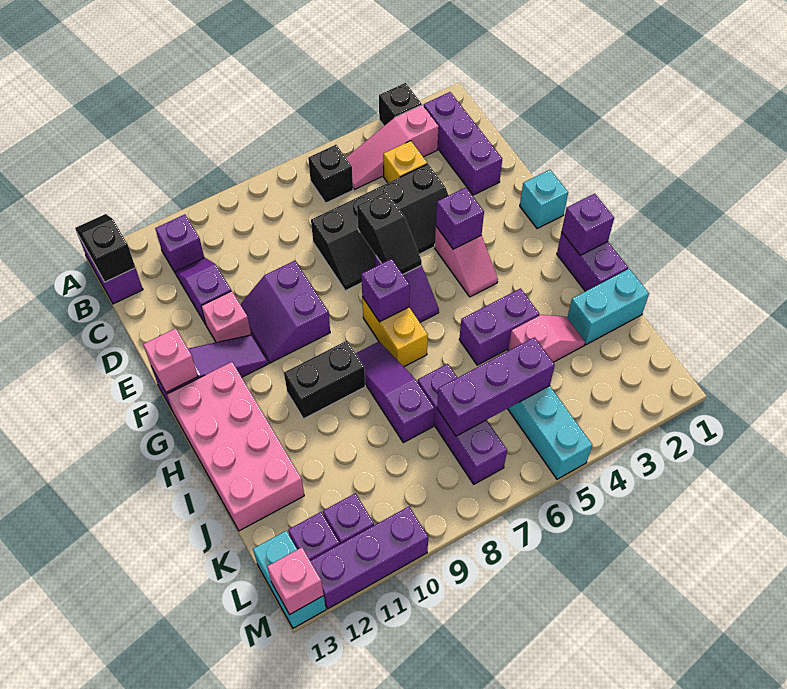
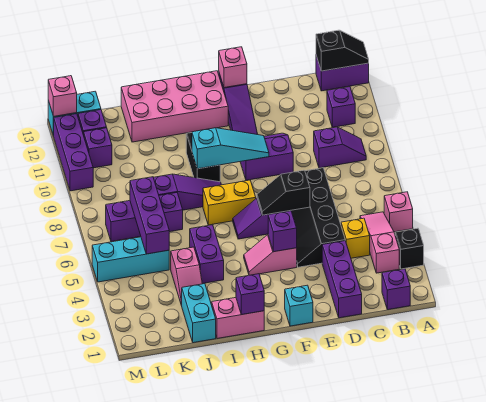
purple 1x3 brick [424,92,502,195] -> purple 1x3 brick turned to [322,241,362,318]
black 1x1 brick [308,145,353,203] -> none
purple 1x2 slope [176,258,231,324] -> purple 1x2 slope moved to [314,127,366,168]
pink 1x1 brick [201,291,251,342] -> pink 1x1 brick moved to [384,192,413,232]
none -> cyan 1x3 slope [192,128,269,169]
purple 1x1 brick [361,259,410,322] -> purple 1x1 brick moved to [382,269,410,310]
purple 1x2 brick [557,232,628,291] -> pink 1x2 brick [212,298,264,339]

